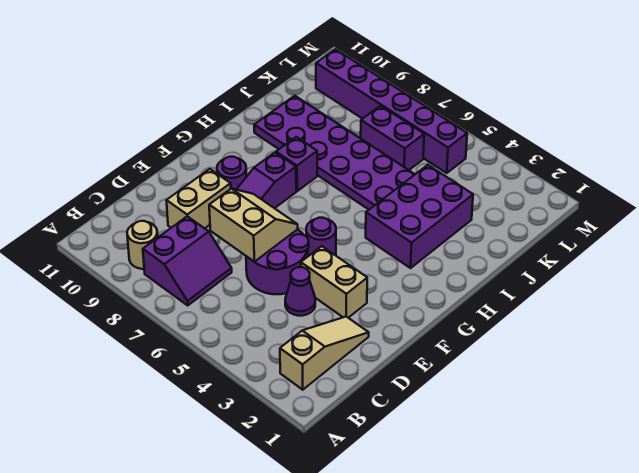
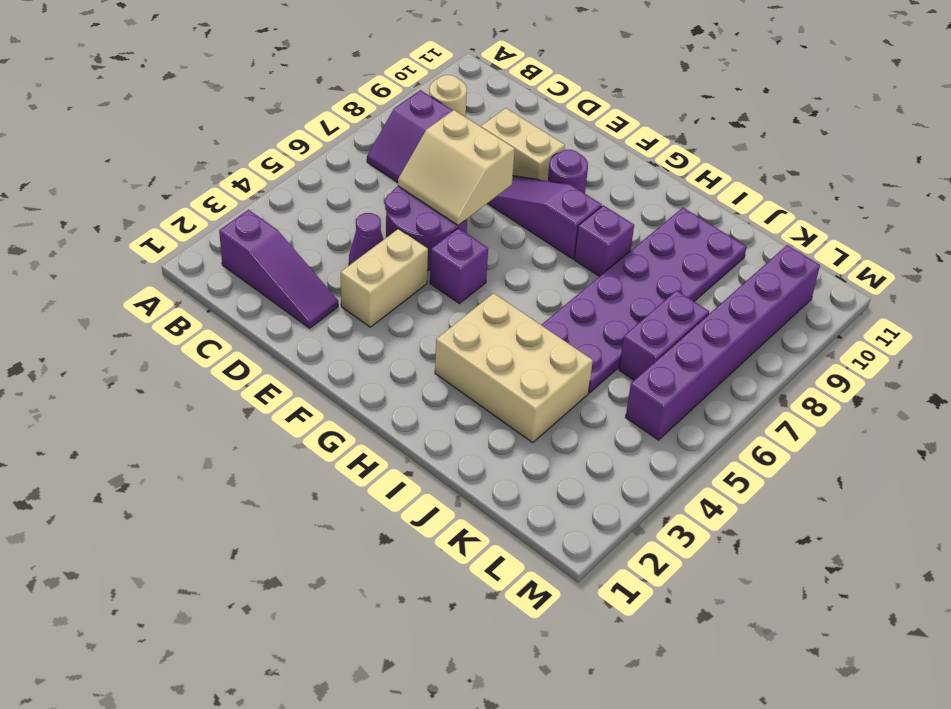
tan 1x3 slope [280,317,369,390] -> purple 1x3 slope [219,210,338,328]
tan 2x2 slope [209,189,298,262] -> tan 2x2 slope turned to [398,110,515,225]
purple 1x1 round brick [306,218,336,256] -> purple 1x1 brick [430,228,488,304]
purple 2x3 brick [366,165,473,268] -> tan 2x3 brick [435,293,593,442]

